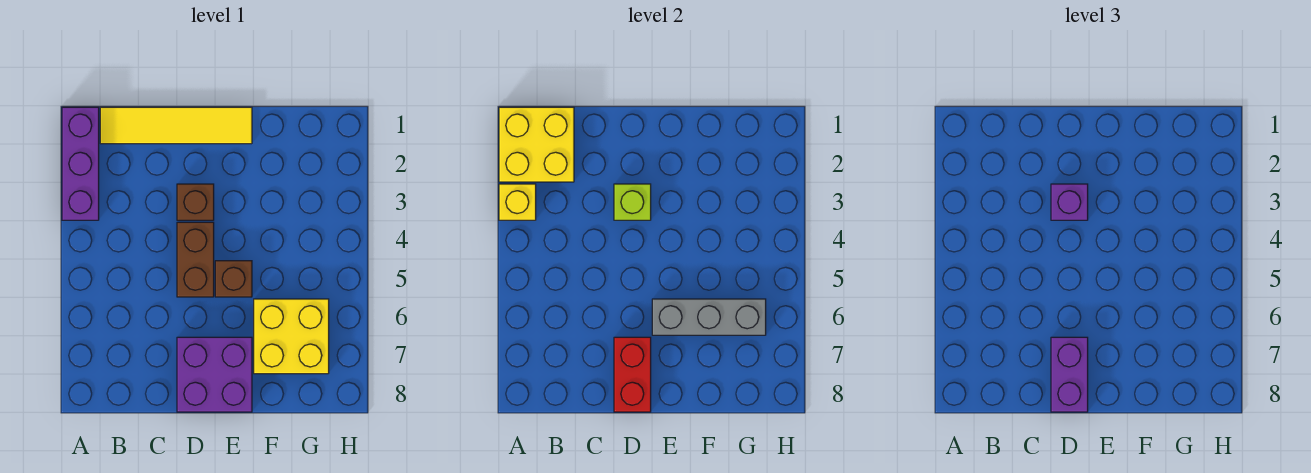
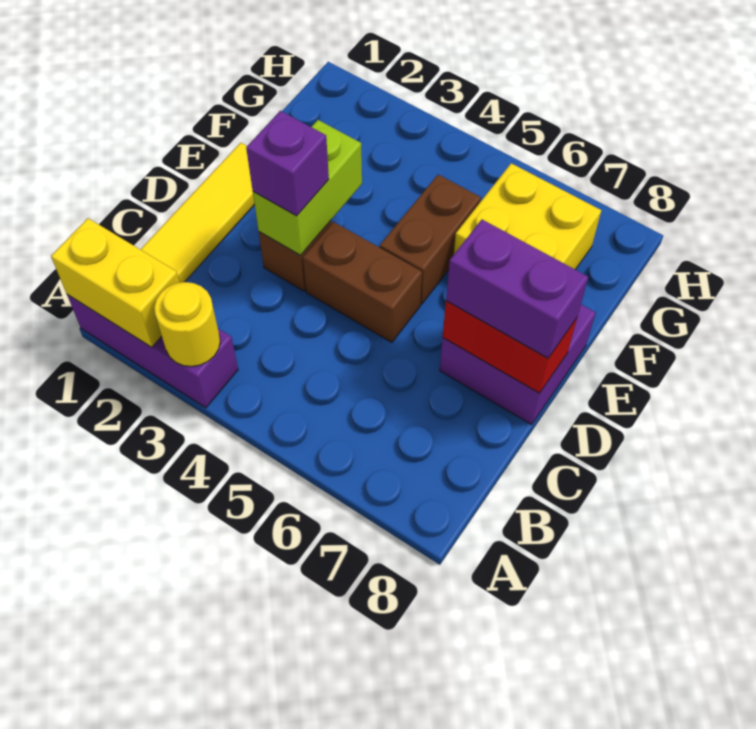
yellow 2x2 brick [499,107,574,182] -> yellow 1x2 brick [51,218,179,347]
yellow 1x1 brick [499,184,536,220] -> yellow 1x1 round brick [154,282,220,366]
lime 1x1 brick [614,184,651,220] -> lime 1x2 brick [253,120,362,255]
brown 1x1 brick [215,261,252,297] -> brown 1x2 brick [380,175,481,305]
grey 1x3 brick [652,299,766,335] -> none

